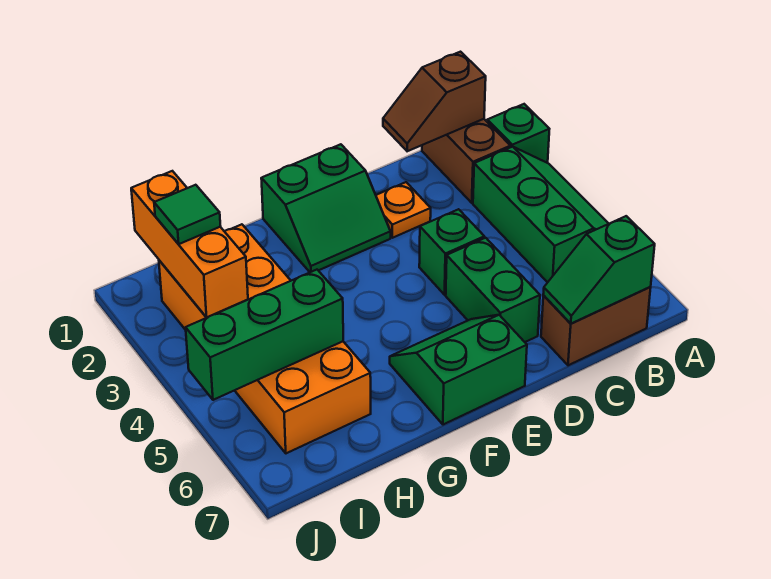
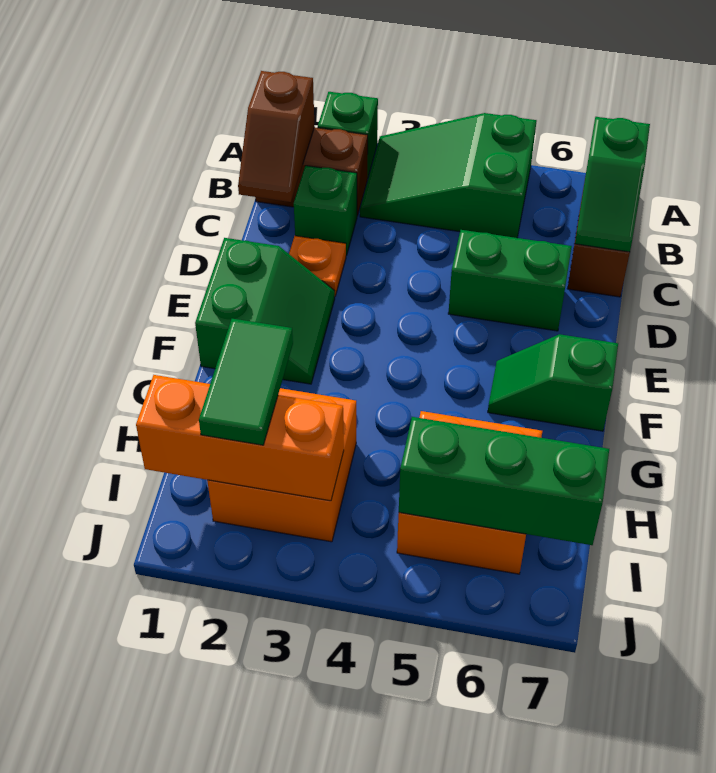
green 2x3 slope [473,147,609,282] -> green 2x3 slope turned to [360,113,537,238]
green 1x1 brick [419,209,484,295] -> green 1x1 brick moved to [294,166,357,255]
green 2x2 slope [390,315,527,425] -> green 1x2 slope [488,334,618,431]
green 1x3 brick [186,270,343,400] -> green 1x3 brick turned to [399,417,609,545]
green 1x1 tile [154,185,221,244] -> green 1x2 tile [199,319,293,445]

